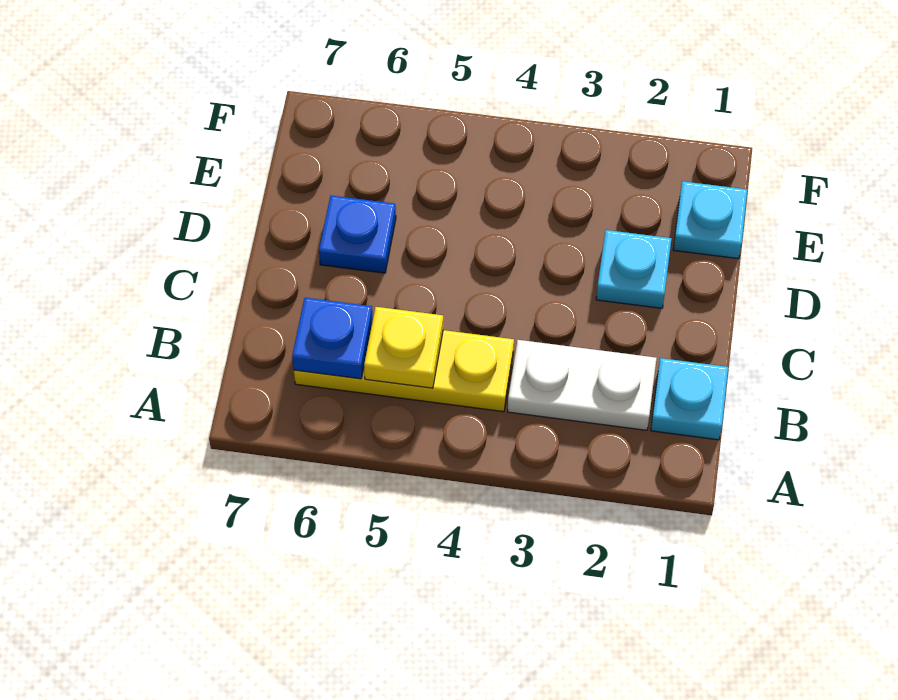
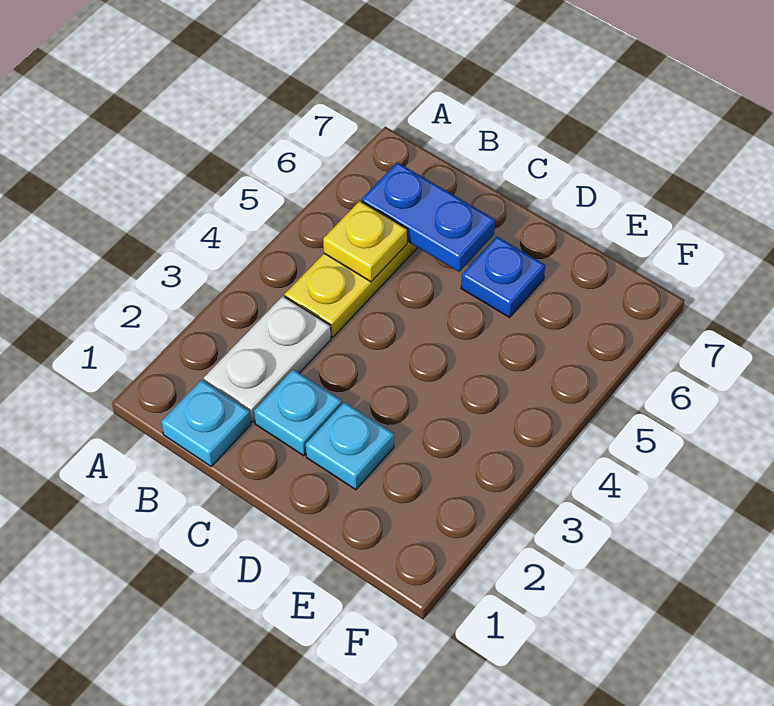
blue 1x1 plate [292,298,373,379] -> blue 1x2 plate [362,162,495,272]
cyan 1x1 plate [673,181,747,259] -> cyan 1x1 plate moved to [254,370,342,456]

